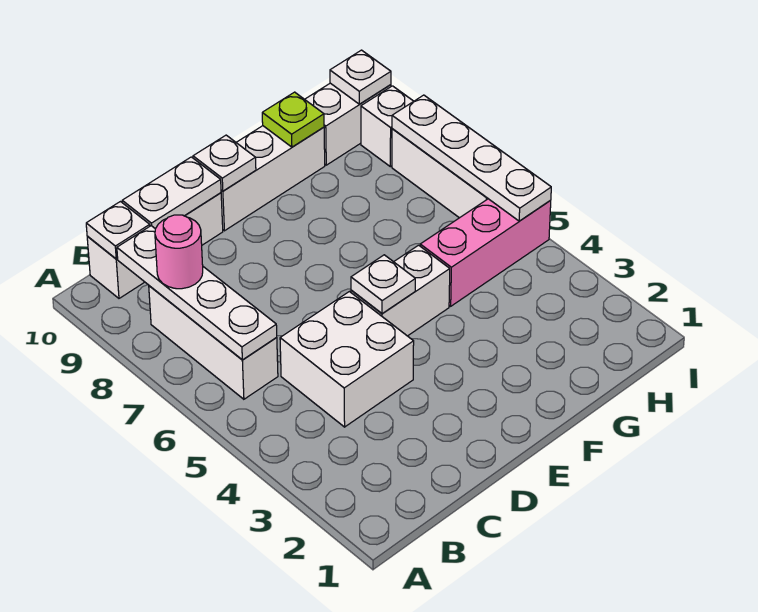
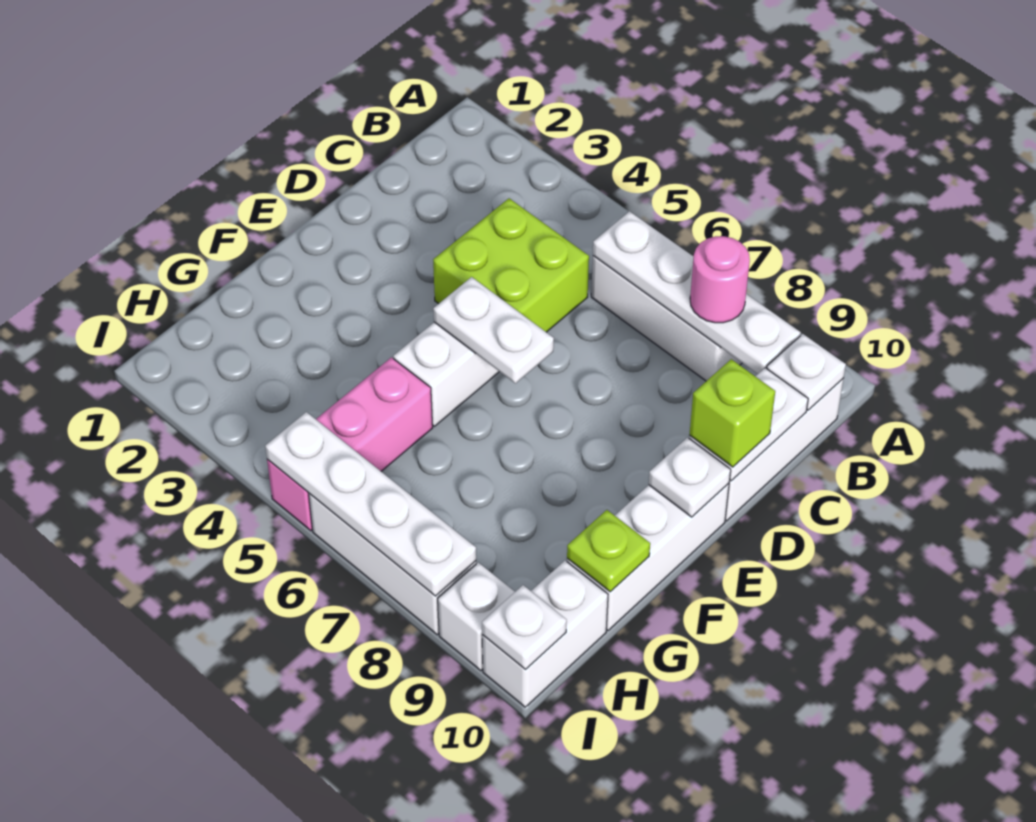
white 2x2 brick [280,292,414,427] -> lime 2x2 brick [433,198,589,332]
none -> lime 1x1 brick [689,359,775,467]
white 1x1 plate [351,255,415,314] -> white 1x2 plate [433,277,554,383]

